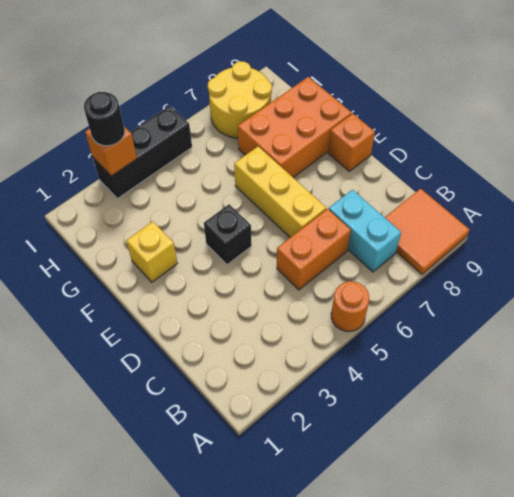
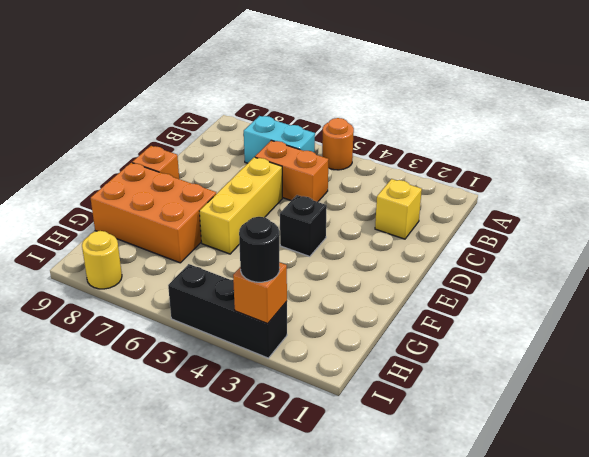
orange 2x2 tile [385,189,470,274] -> none
cyan 1x2 brick [329,190,401,272] -> cyan 1x2 brick turned to [244,116,315,163]
yellow 1x1 brick [126,222,177,282] -> yellow 1x1 brick moved to [375,179,422,239]
yellow 2x2 round brick [208,61,272,138] -> yellow 1x1 round brick [82,231,122,289]

